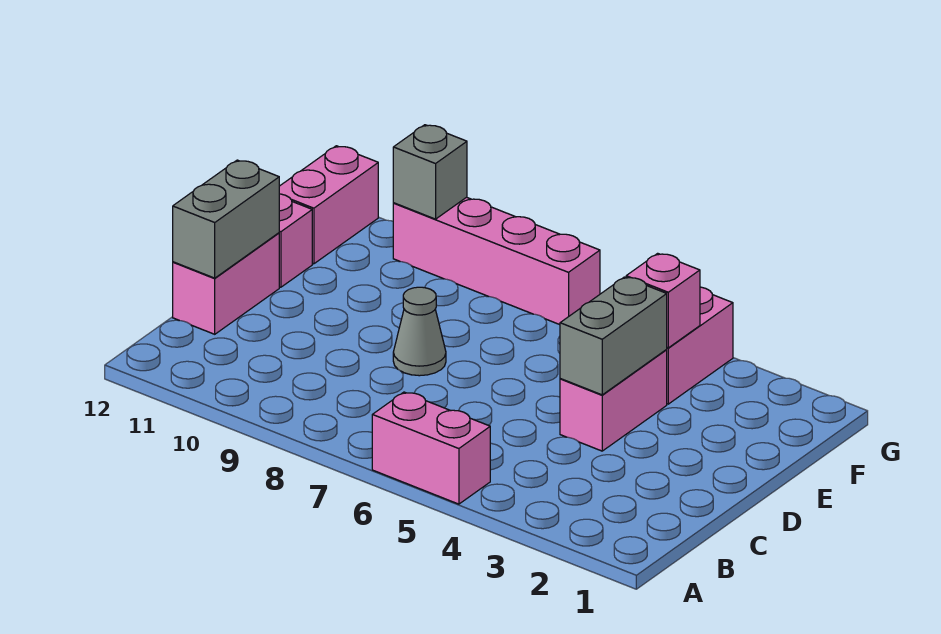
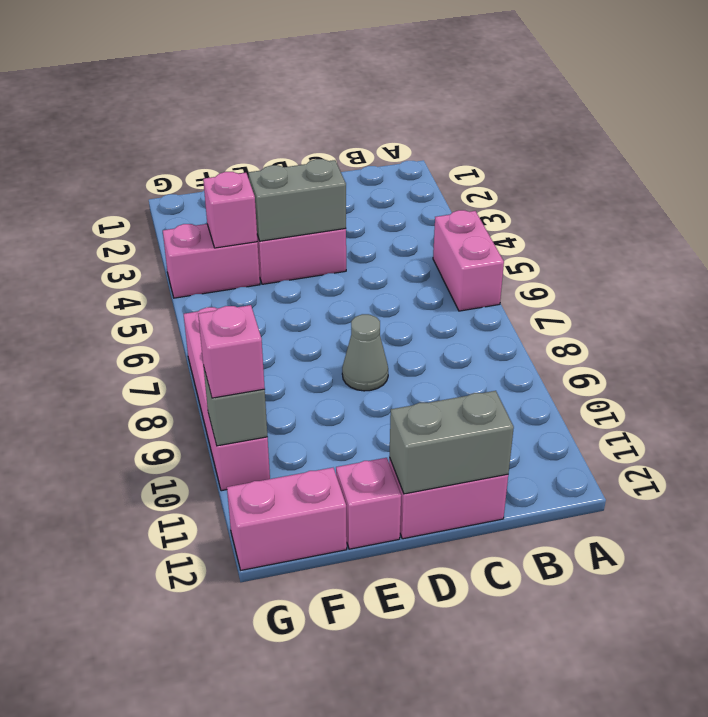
none -> pink 1x1 brick [198,305,265,398]

